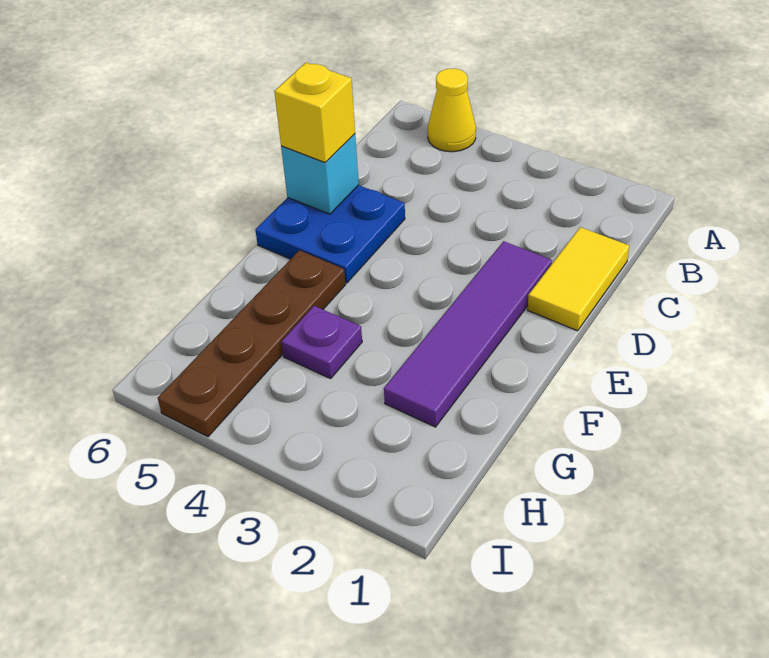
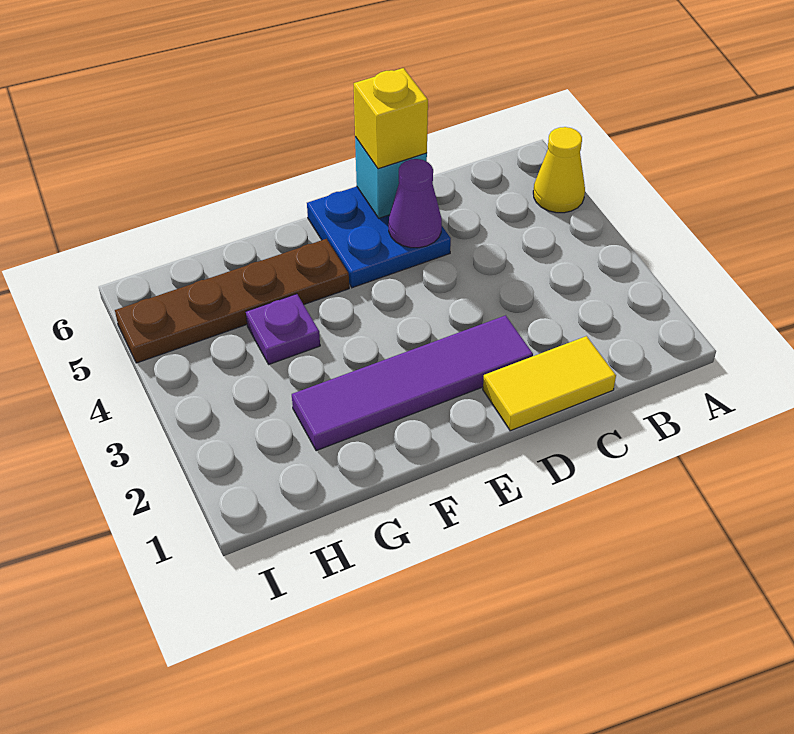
none -> purple 1x1 cone [389,159,442,248]

